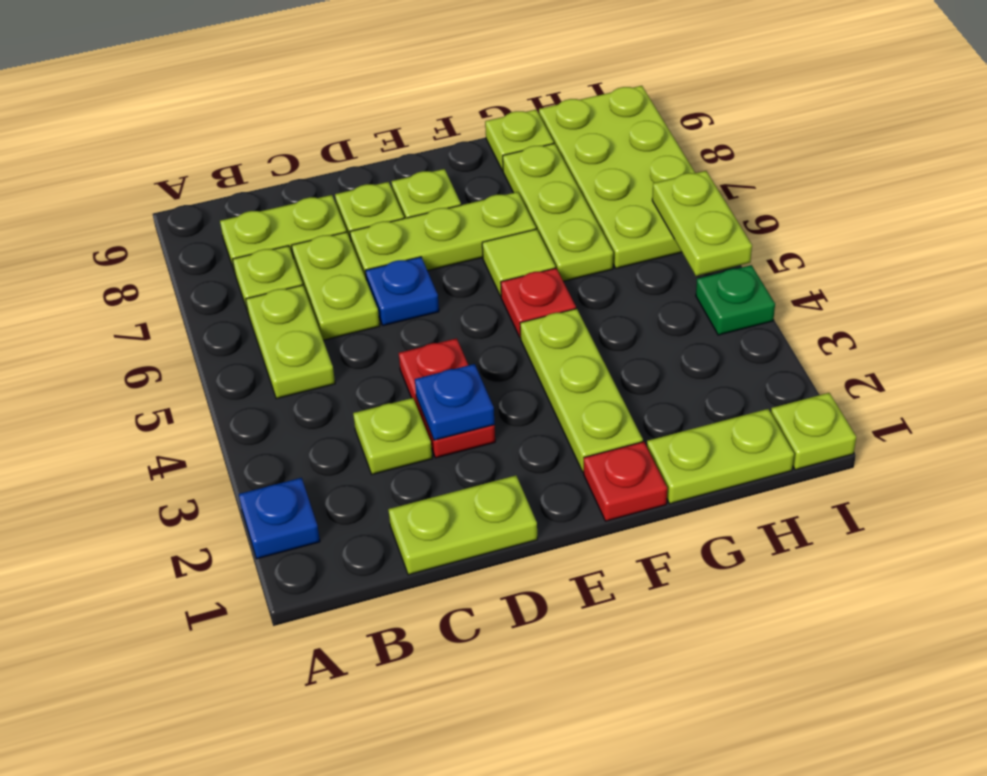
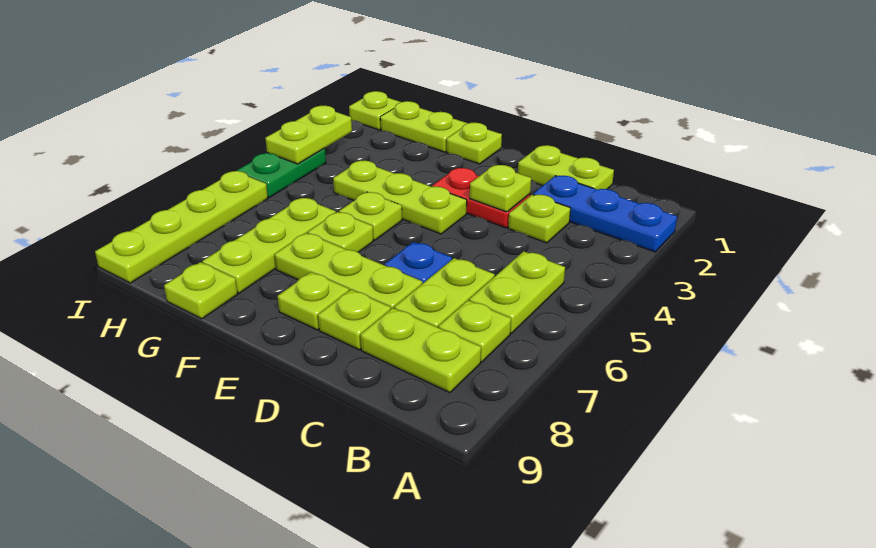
blue 1x1 plate [239,478,320,559] -> blue 1x3 plate [533,176,677,252]
red 1x2 plate [399,338,495,458] -> red 1x2 plate turned to [432,168,530,228]
blue 1x1 plate [415,364,495,440] -> lime 1x1 plate [470,165,531,212]
red 1x1 plate [584,442,667,521] -> lime 1x1 plate [447,123,502,164]
lime 1x3 plate [520,309,643,472] -> lime 1x3 plate turned to [333,161,467,234]
red 1x1 plate [501,268,576,338] -> lime 1x1 plate [339,192,402,240]
lime 1x1 tile [482,229,556,296] -> lime 1x1 plate [308,212,373,252]
lime 2x4 plate [539,86,695,268] -> lime 1x4 plate [95,171,268,283]
green 1x1 plate [696,265,775,335] -> green 1x2 plate [237,148,326,197]
lime 1x2 plate [652,171,752,276] -> lime 1x2 plate moved to [265,106,352,164]

